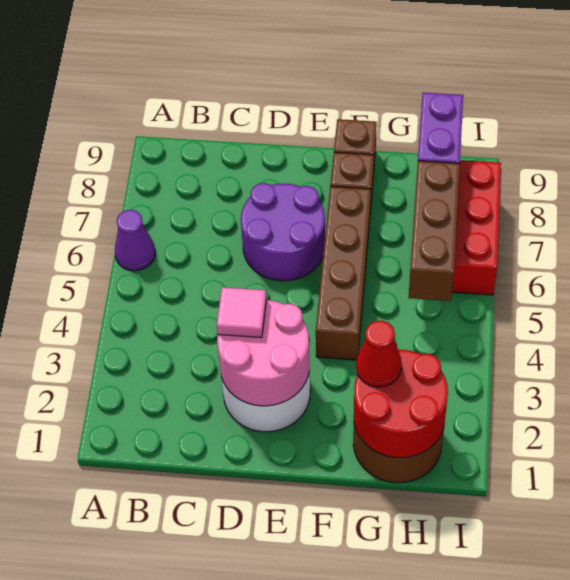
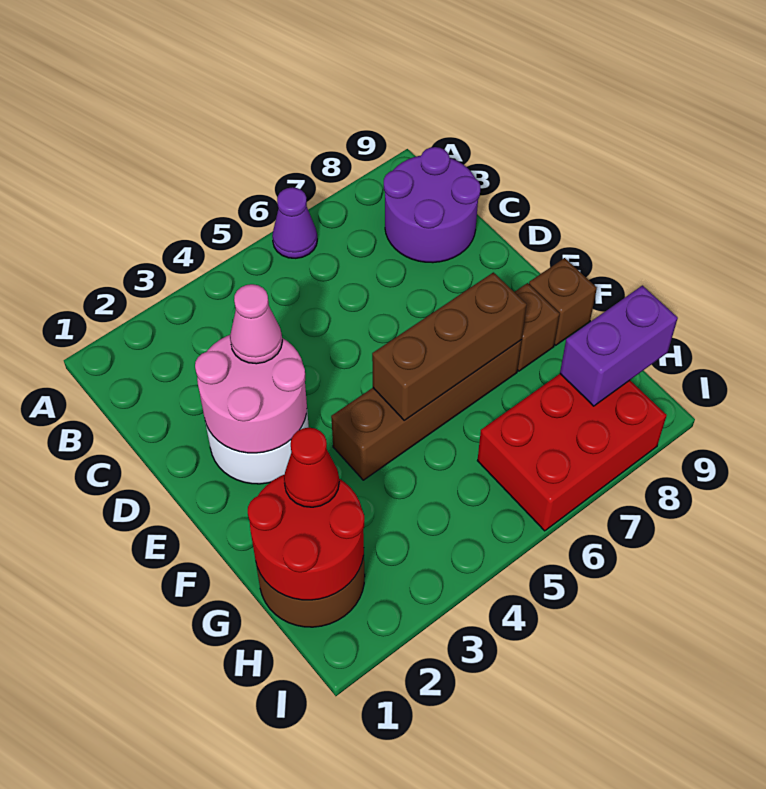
pink 1x1 tile [217,287,267,338] -> pink 1x1 cone [230,284,282,364]
purple 2x2 round brick [241,183,325,281] -> purple 2x2 round brick moved to [384,147,480,263]
brown 1x3 brick [409,161,460,301] -> brown 1x3 brick moved to [372,272,527,421]

